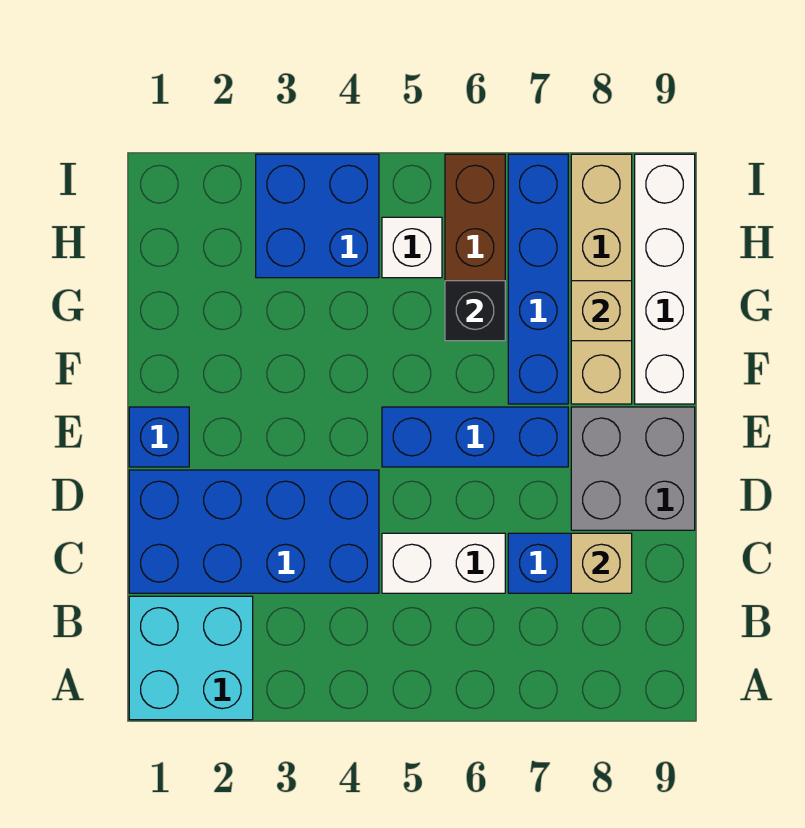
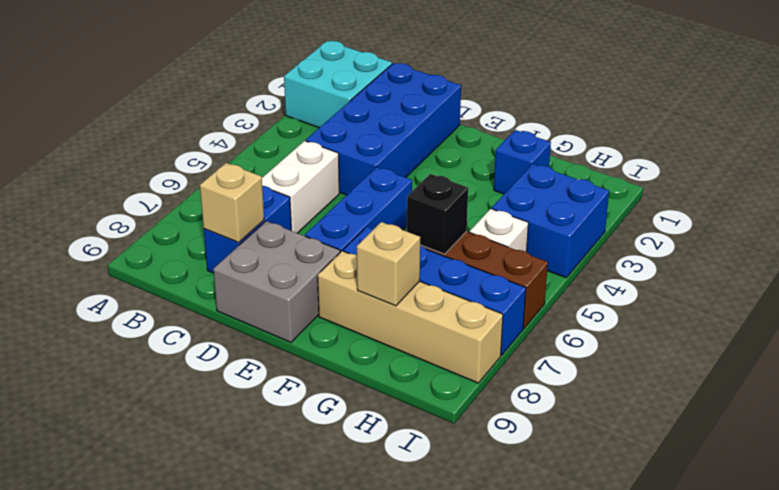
blue 1x1 brick [129,407,189,467] -> blue 1x1 brick moved to [494,130,551,194]
white 1x4 brick [635,154,695,404] -> none

